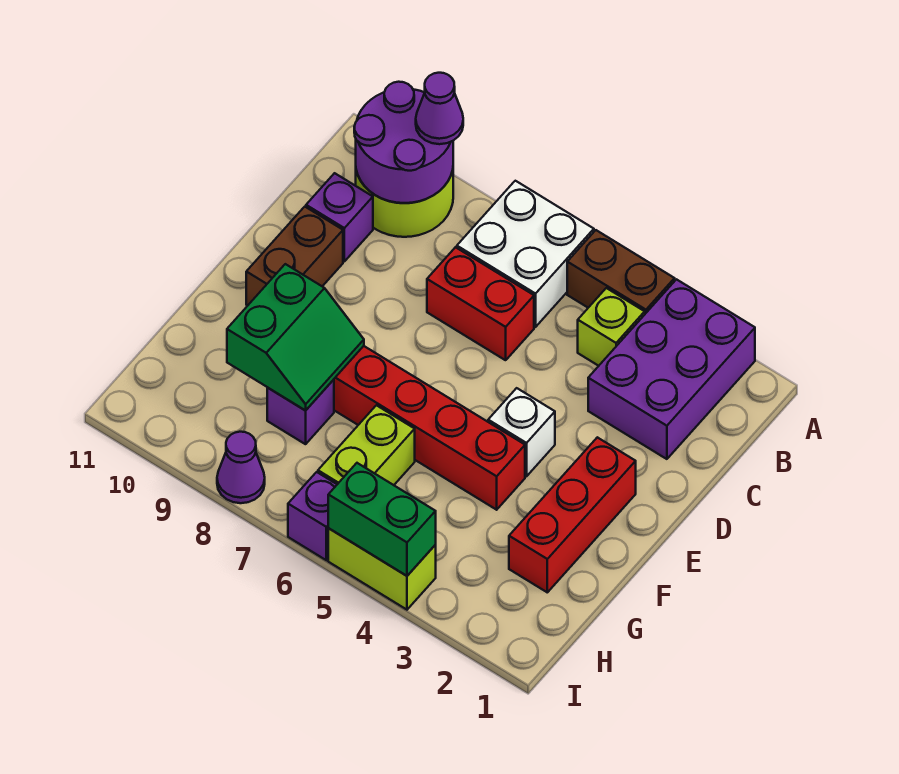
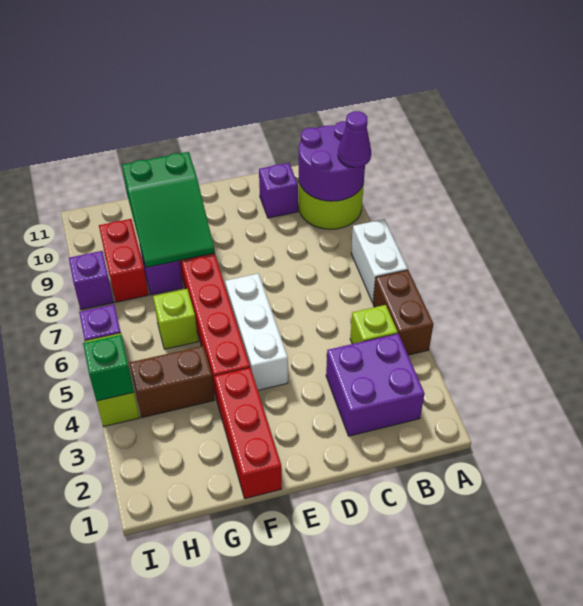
purple 2x3 brick [588,279,755,459] -> purple 2x2 brick [326,334,425,436]
white 2x2 brick [457,181,594,327] -> white 1x2 brick [351,219,408,303]
red 1x2 brick [427,247,534,360] -> red 1x2 brick moved to [99,219,149,302]
brown 1x2 brick [246,207,343,306] -> brown 1x2 brick moved to [130,346,215,418]
red 1x3 brick [509,437,636,592] -> red 1x3 brick turned to [214,368,282,499]
white 1x1 brick [488,388,555,476] -> white 1x3 brick [225,273,288,390]
green 2x2 slope [227,264,364,411] -> green 2x3 slope [122,152,215,267]
lime 1x2 brick [318,405,415,485] -> lime 1x1 brick [153,289,198,349]
green 1x2 brick [328,463,436,576] -> green 1x1 brick [83,335,134,401]
purple 1x1 cone [217,432,265,503] -> purple 1x1 brick [69,251,114,310]

